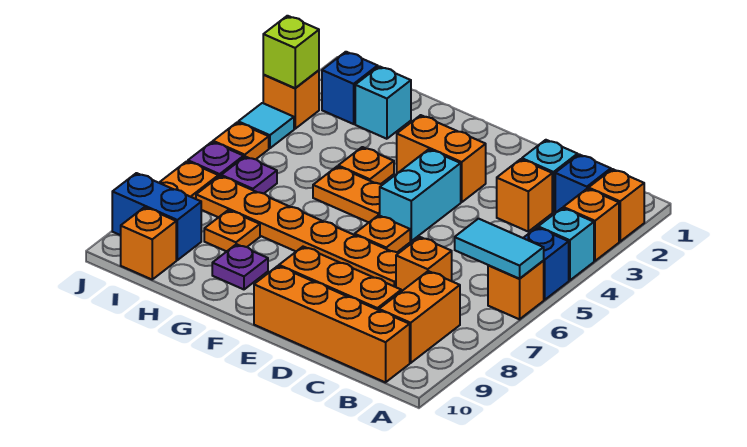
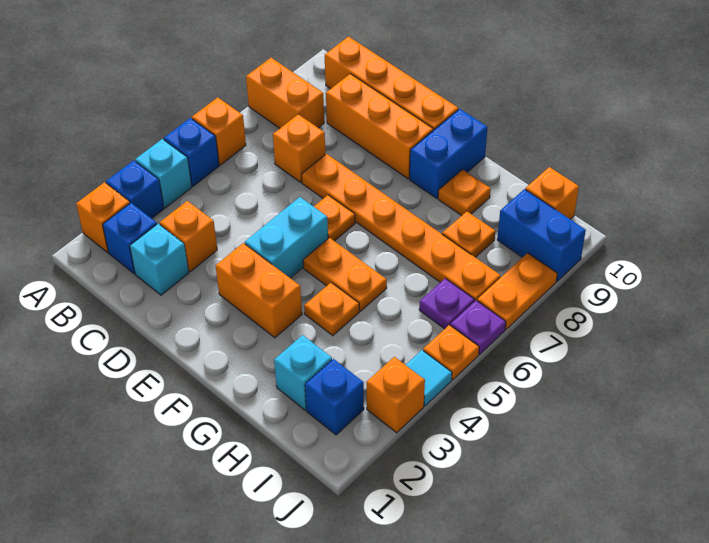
orange 1x1 brick [563,189,619,261] -> blue 1x1 brick [106,160,164,218]
cyan 1x2 tile [455,219,544,279] -> none
orange 1x2 brick [379,271,460,363] -> orange 1x2 brick turned to [246,58,324,128]
none -> blue 1x2 brick [410,109,488,198]
purple 1x1 plate [212,244,268,289] -> orange 1x1 plate [438,170,491,216]
lime 1x1 brick [263,16,319,88] -> none

